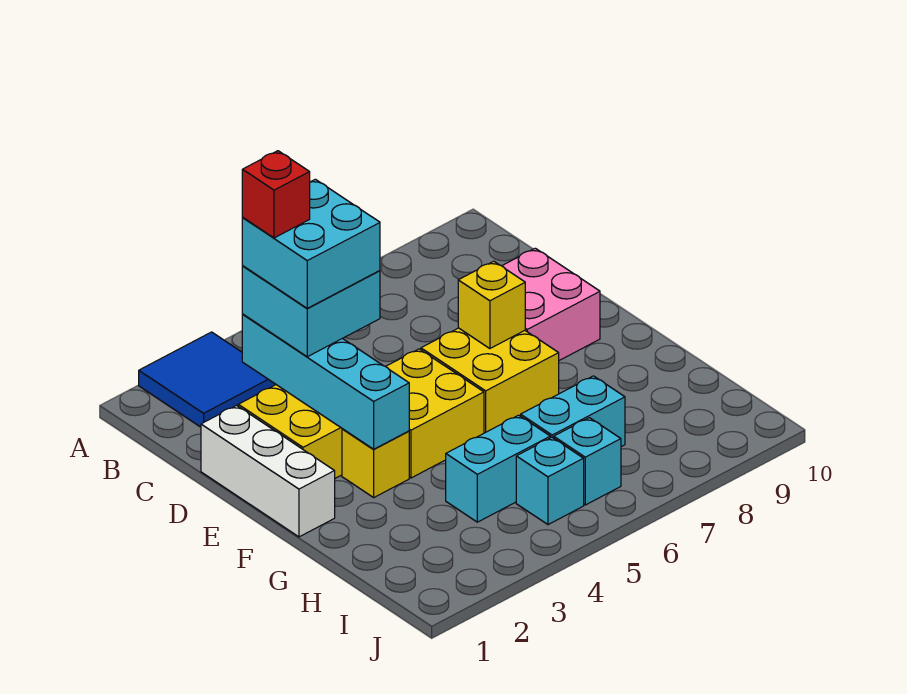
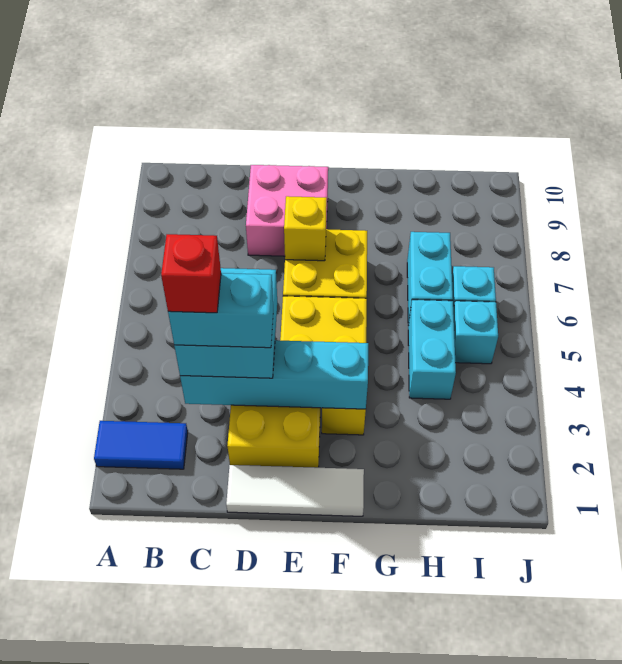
blue 2x2 tile [139,332,276,427] -> blue 1x2 tile [94,421,188,469]
cyan 2x2 brick [242,179,380,308] -> cyan 1x2 brick [168,273,273,348]
white 1x3 brick [201,405,335,537] -> white 1x3 tile [226,465,364,516]

